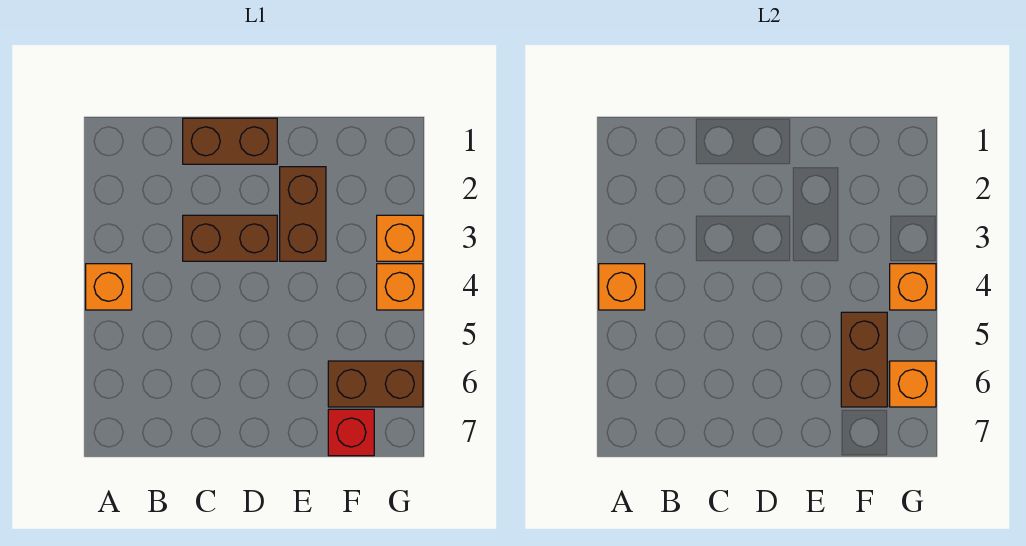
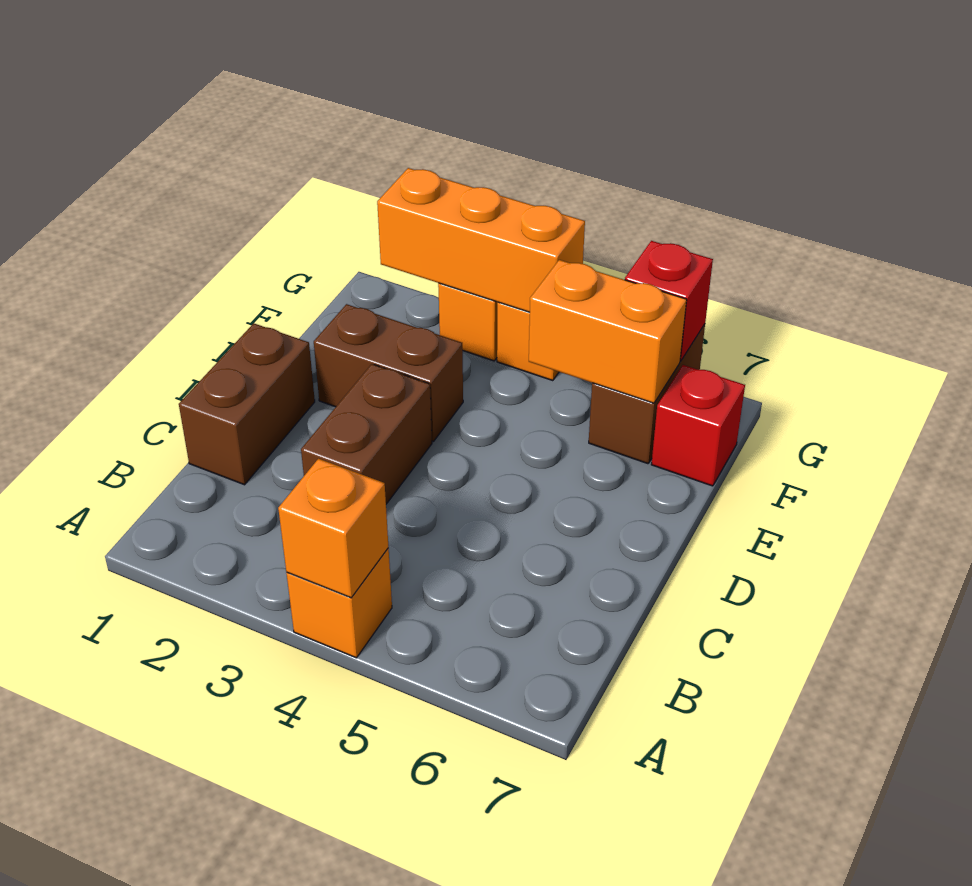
brown 1x2 brick [841,312,887,407] -> orange 1x2 brick [529,260,687,403]
orange 1x1 brick [890,264,936,310] -> orange 1x3 brick [377,168,585,312]
orange 1x1 brick [890,361,936,407] -> red 1x1 brick [625,241,713,361]

